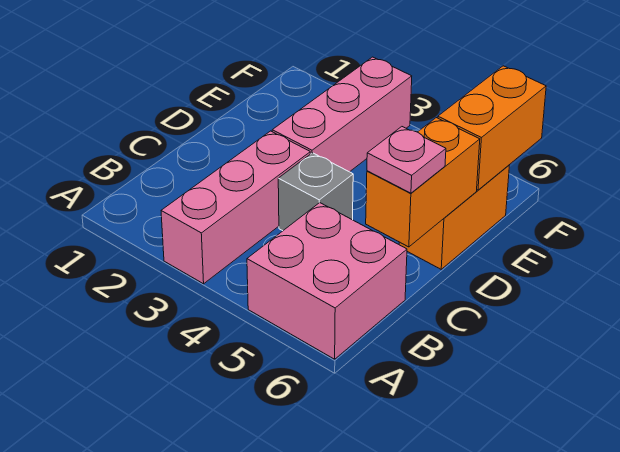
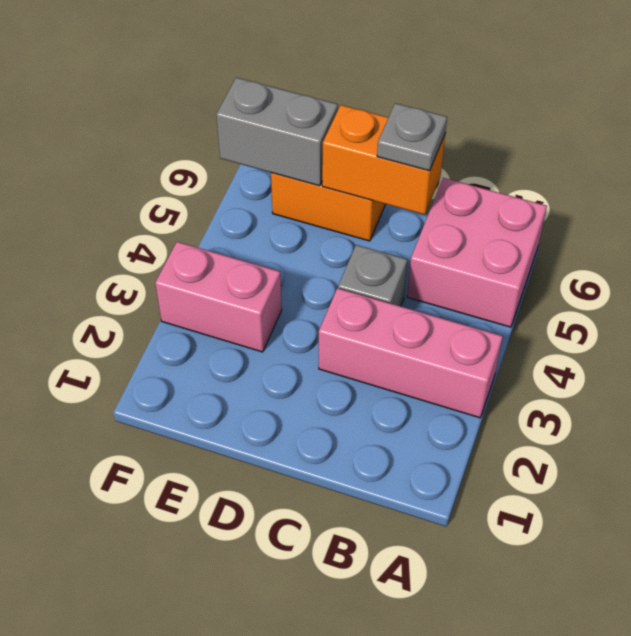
pink 1x1 plate [367,127,446,193] -> grey 1x1 plate [377,103,447,171]
pink 1x3 brick [272,57,412,172] -> pink 1x2 brick [155,242,282,352]
orange 1x2 brick [438,66,546,190] -> grey 1x2 brick [216,77,338,186]

